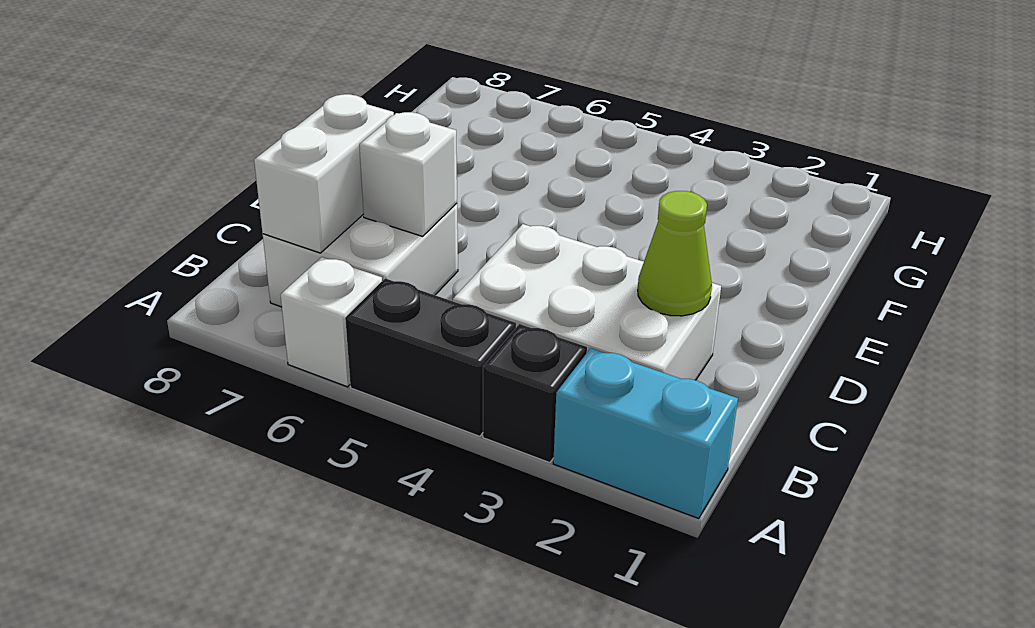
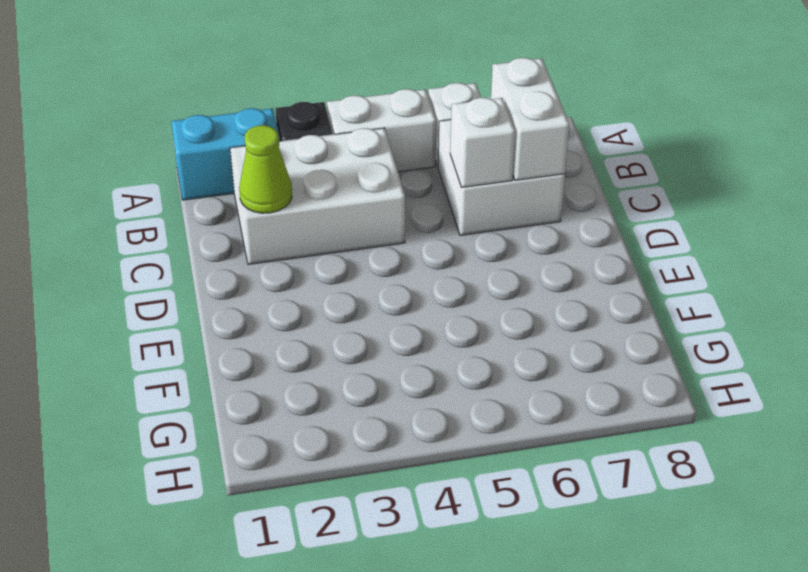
black 1x2 brick [345,278,516,436] -> white 1x2 brick [327,89,436,172]

